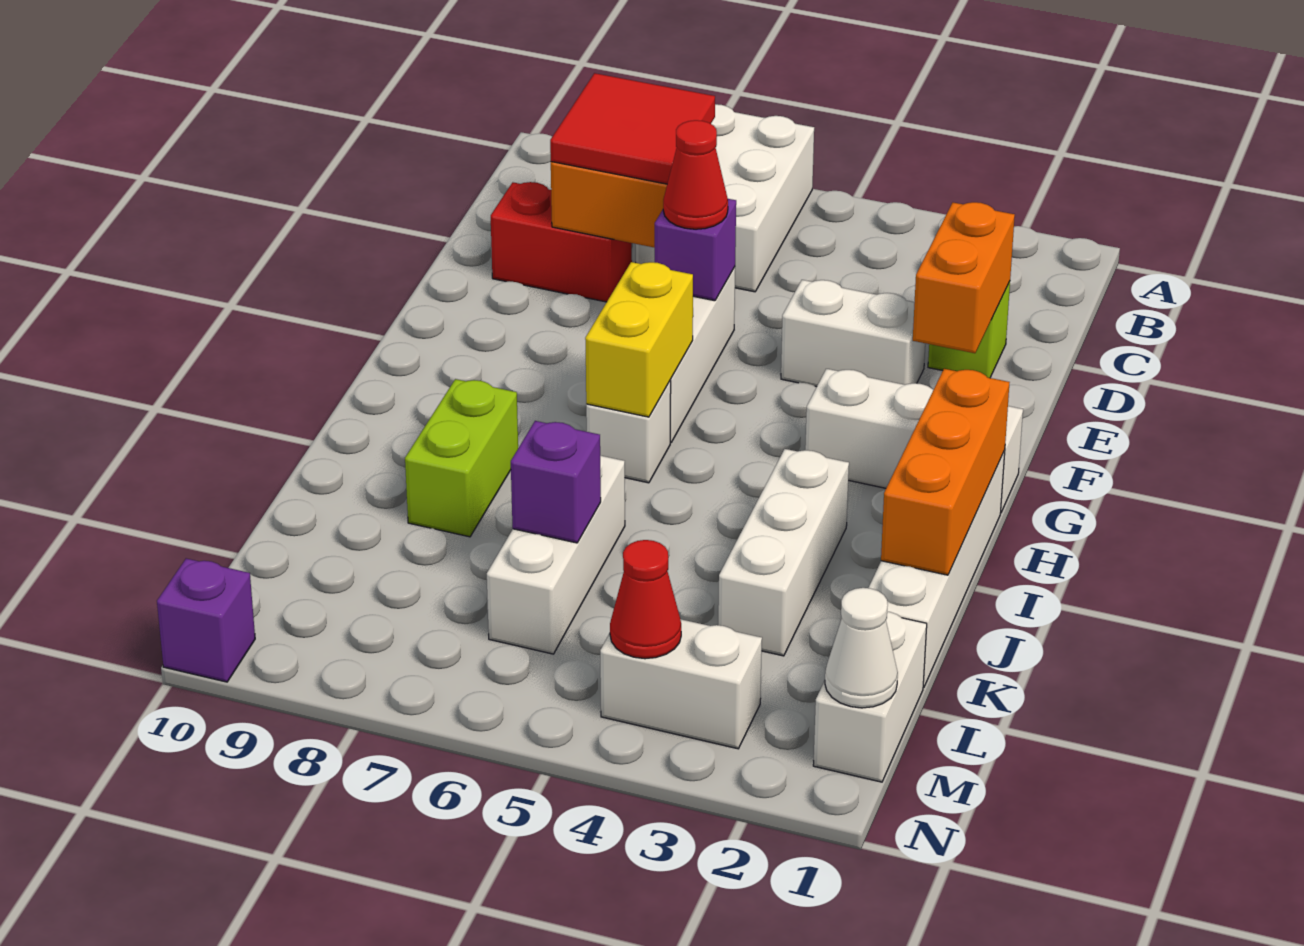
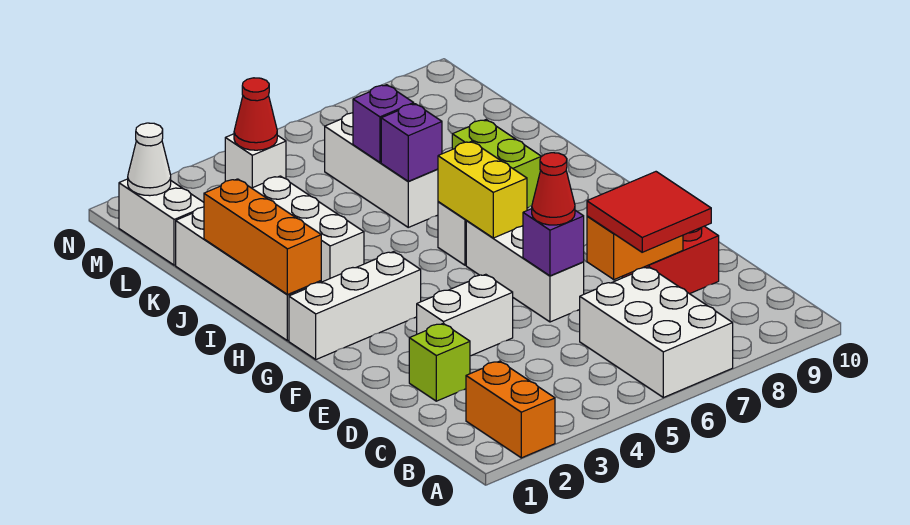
orange 1x2 brick [913,202,1015,353] -> orange 1x2 brick moved to [466,361,555,458]
white 1x2 brick [600,619,762,749] -> white 1x1 brick [225,134,286,188]
purple 1x1 brick [157,558,255,682] -> purple 1x1 brick moved to [381,104,442,181]

